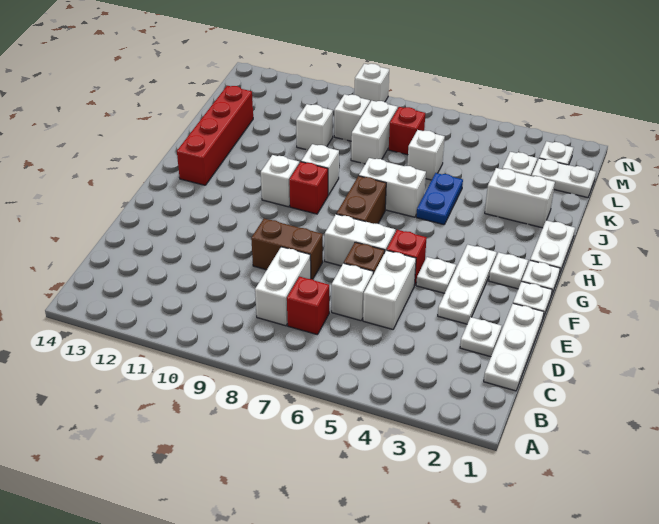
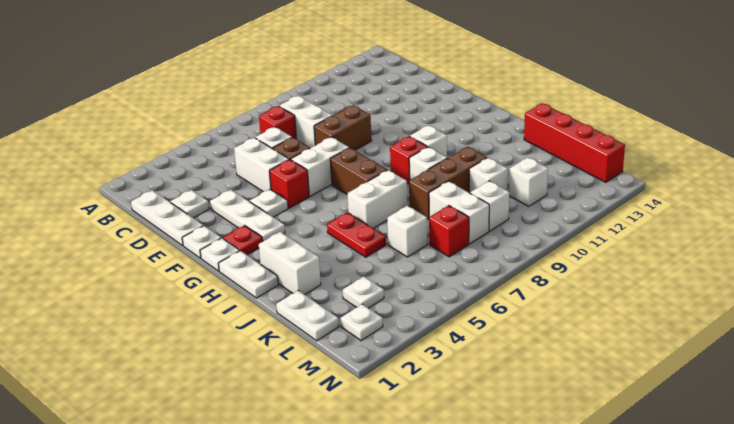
white 1x1 plate [489,252,528,289] -> red 1x1 plate [223,225,263,255]
red 1x4 brick [177,86,253,185] -> red 1x4 brick moved to [524,103,625,182]
blue 1x2 plate [416,173,463,225] -> red 1x2 plate [327,212,386,257]
white 1x2 brick [485,168,555,228] -> white 1x2 brick turned to [259,232,321,295]
none -> brown 1x3 brick [409,147,487,219]
white 1x2 plate [532,158,596,198] -> white 1x2 plate turned to [276,290,339,341]
white 1x1 brick [355,64,389,102] -> white 1x1 brick moved to [509,157,548,206]

